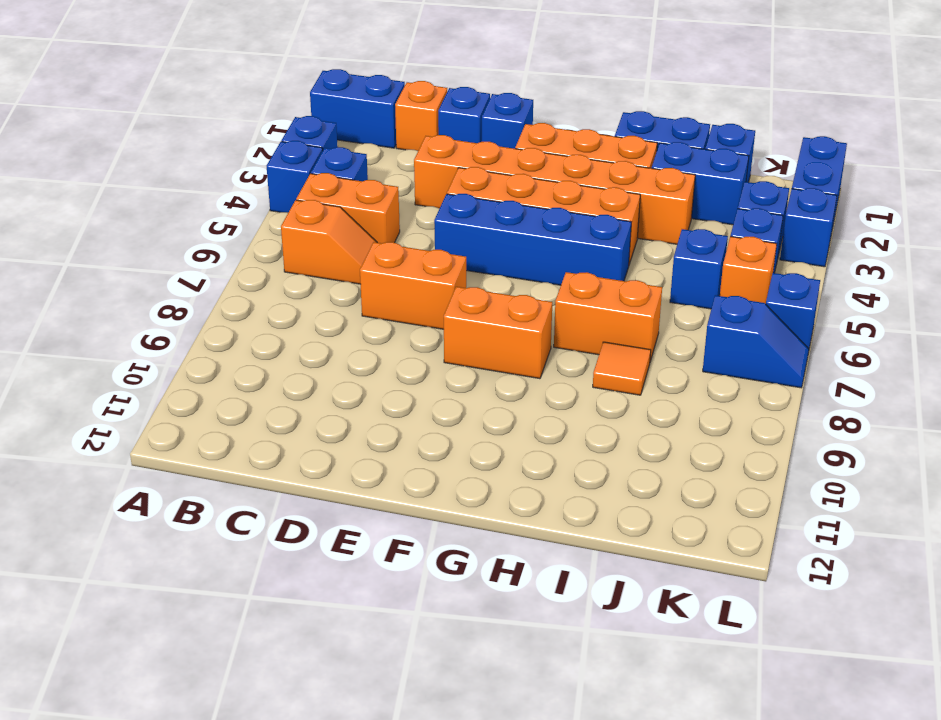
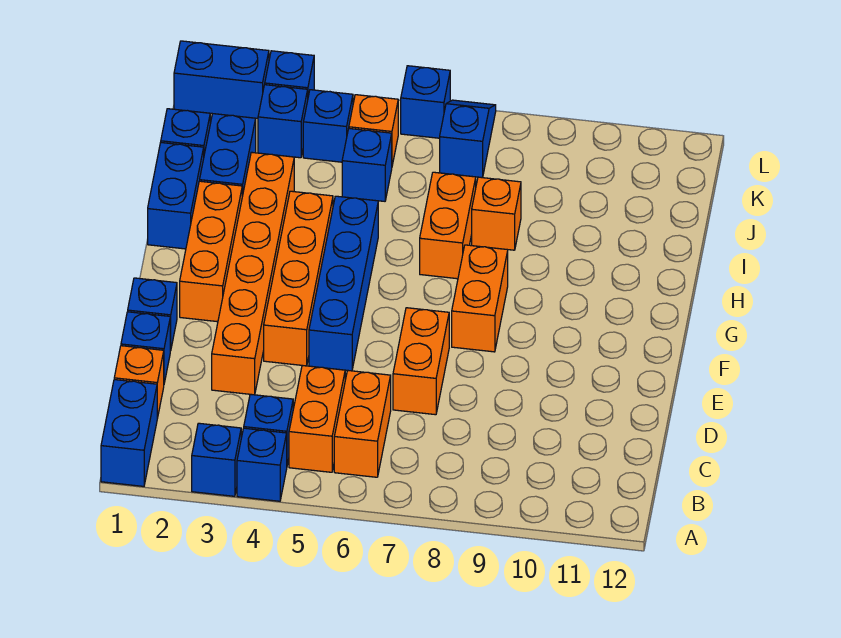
orange 1x2 slope [281,200,377,284] -> orange 1x2 brick [334,370,391,477]
orange 1x1 tile [593,342,651,395] -> orange 1x1 brick [472,177,521,250]

